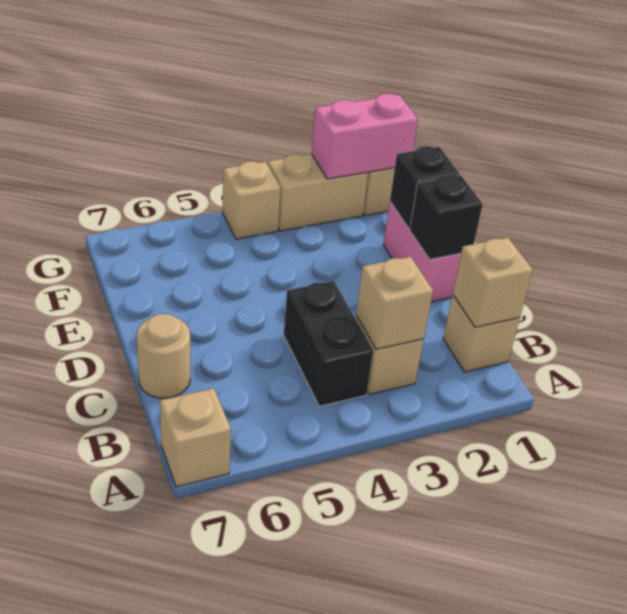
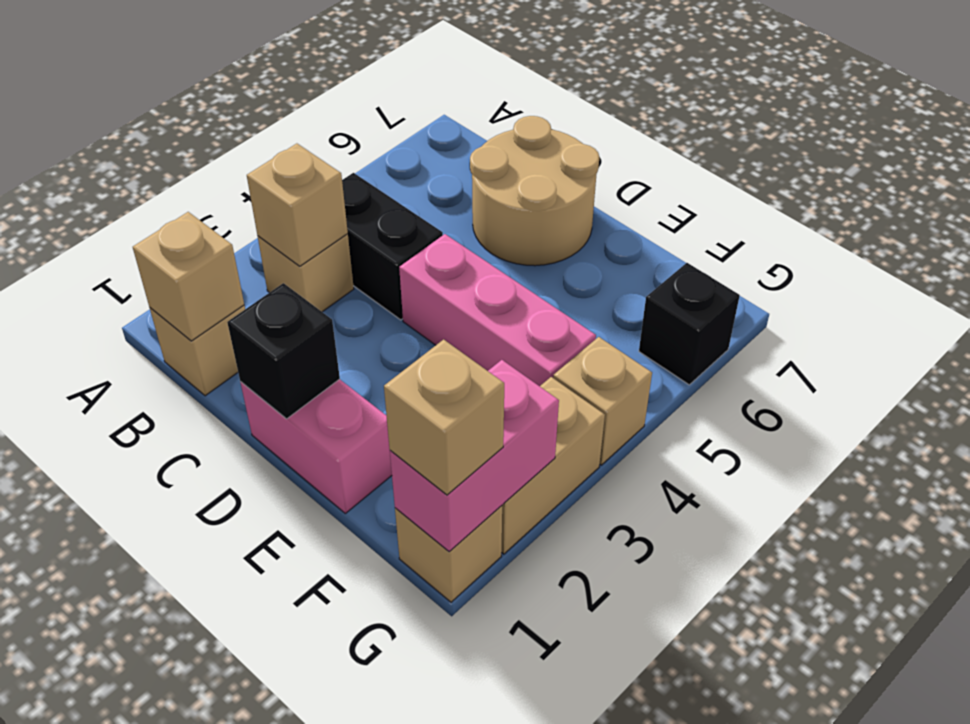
tan 1x1 brick [160,388,231,487] -> tan 1x1 brick moved to [384,339,504,495]
tan 1x1 round brick [137,314,190,398] -> tan 2x2 round brick [470,116,599,266]
none -> pink 1x3 brick [399,234,596,386]
black 1x1 brick [390,146,460,228] -> black 1x1 brick moved to [639,263,740,385]

